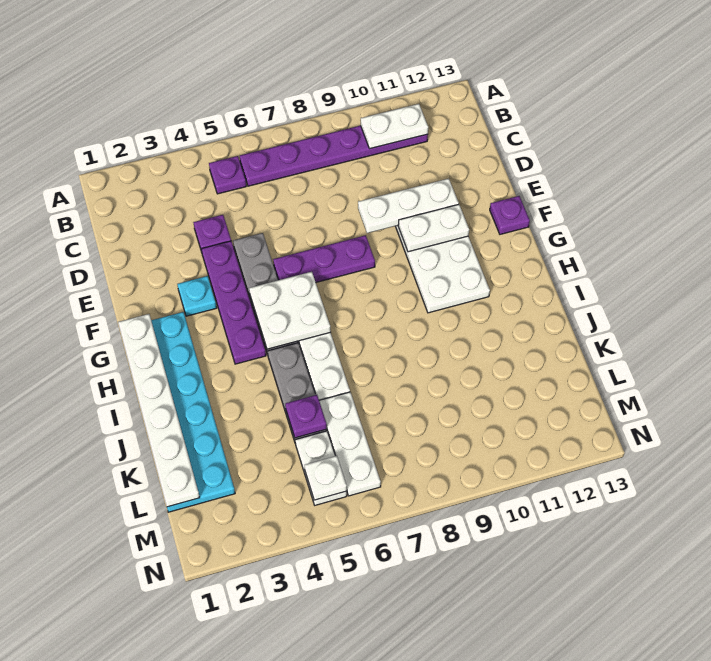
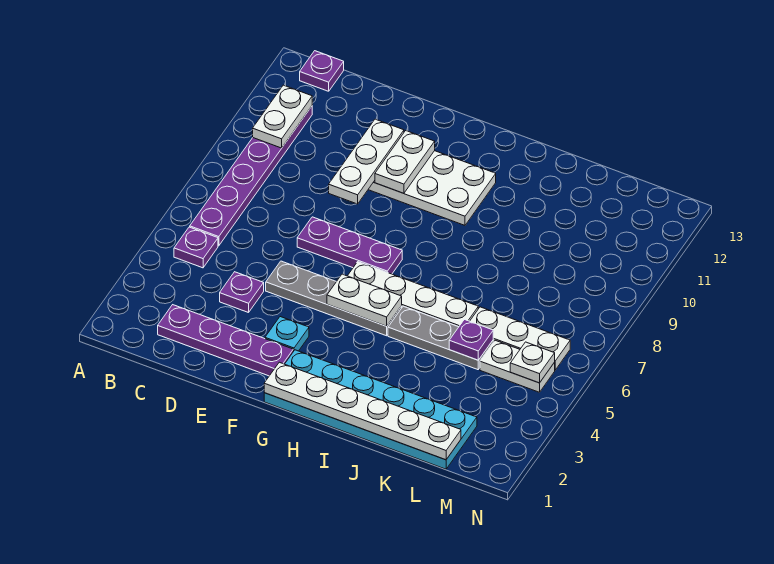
purple 1x4 plate [201,241,266,364] -> purple 1x4 plate moved to [158,305,293,376]
purple 1x3 plate [273,235,375,282] -> purple 1x3 plate turned to [297,217,402,274]
purple 1x1 plate [490,196,530,234] -> purple 1x1 plate moved to [300,51,344,91]
white 2x2 plate [249,272,331,349] -> white 1x2 plate [327,274,402,326]

